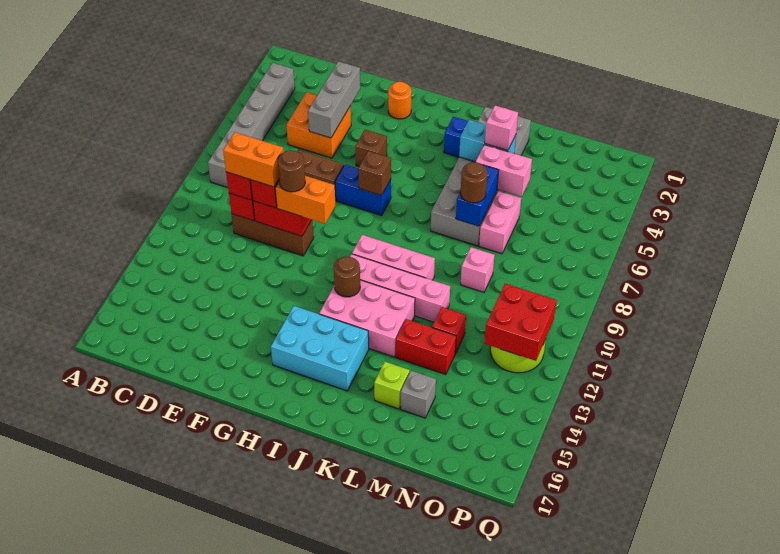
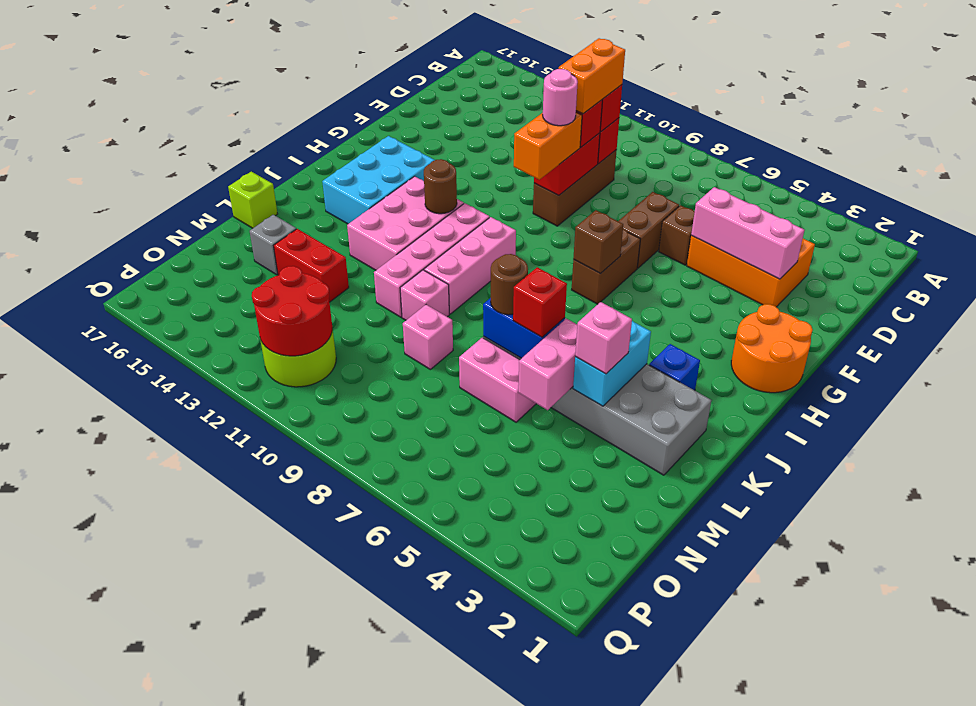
grey 1x6 brick [208,63,295,188] -> none
orange 2x2 brick [287,92,351,158] -> orange 2x3 brick [687,235,815,307]
grey 1x3 brick [308,61,360,138] -> pink 1x3 brick [691,187,804,279]
brown 1x1 round brick [278,150,305,192] -> pink 1x1 round brick [543,69,578,126]
orange 1x1 round brick [388,82,412,119] -> orange 2x2 round brick [731,304,813,393]
brown 1x1 brick [355,130,387,167] -> brown 1x1 brick moved to [659,205,695,265]
blue 1x2 brick [335,164,391,215] -> brown 1x2 brick [572,229,640,304]
none -> pink 1x1 brick [400,270,449,320]
red 1x2 brick [396,319,456,375] -> red 1x2 brick turned to [274,229,349,302]
lime 1x1 brick [374,362,410,409] -> lime 1x1 brick moved to [228,172,277,228]
red 1x1 brick [432,307,466,353] -> red 1x1 brick moved to [513,267,567,337]
red 2x2 brick [484,284,557,361] -> red 2x2 round brick [252,266,332,356]

